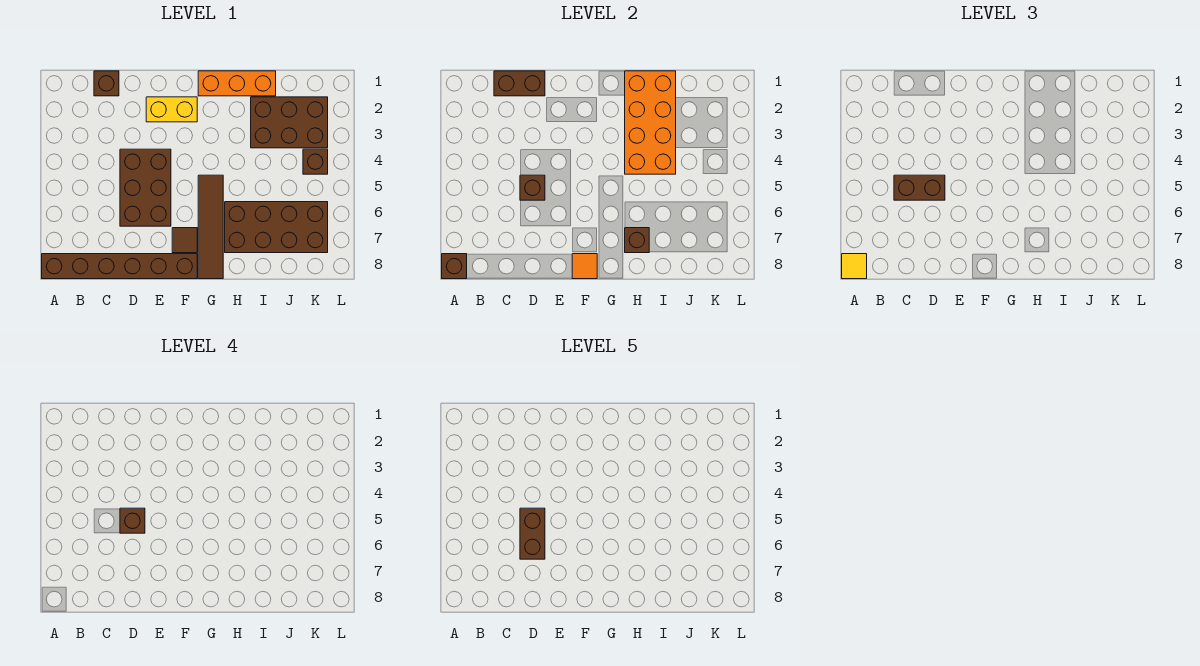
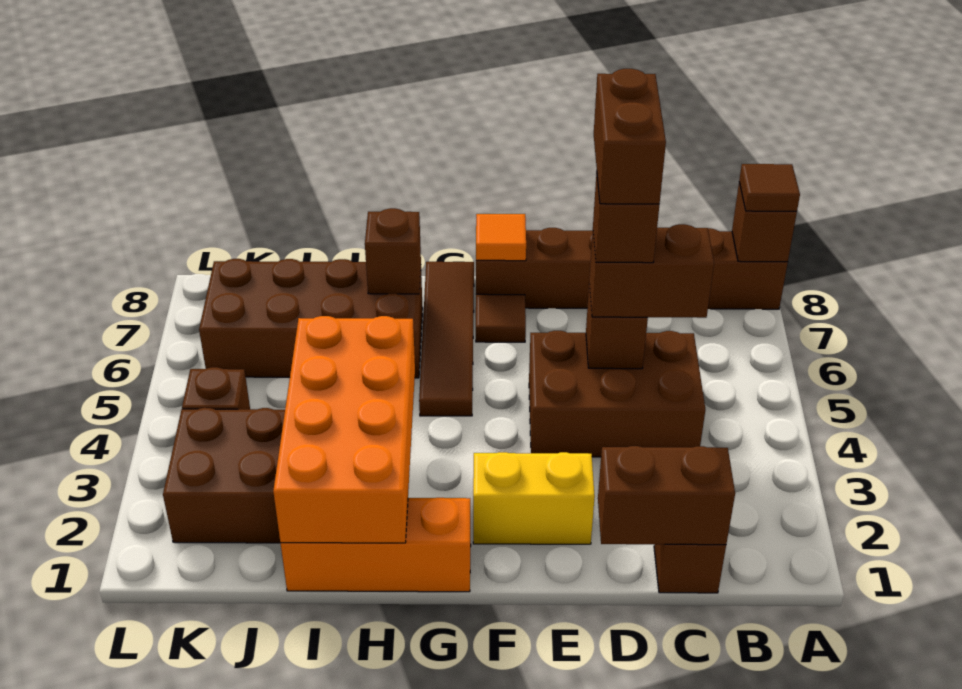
yellow 1x1 tile [842,254,867,279] -> brown 1x1 tile [739,164,800,211]
brown 2x3 brick [120,149,171,226] -> brown 2x3 brick turned to [529,331,705,457]

